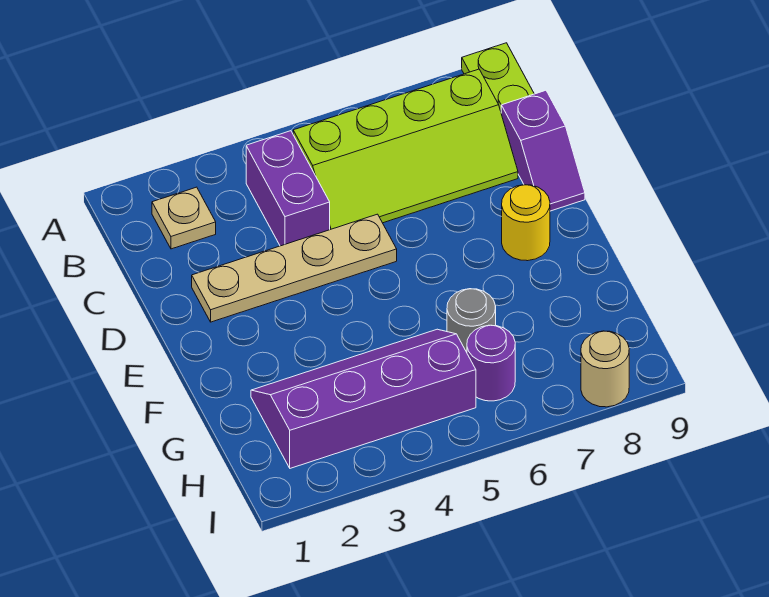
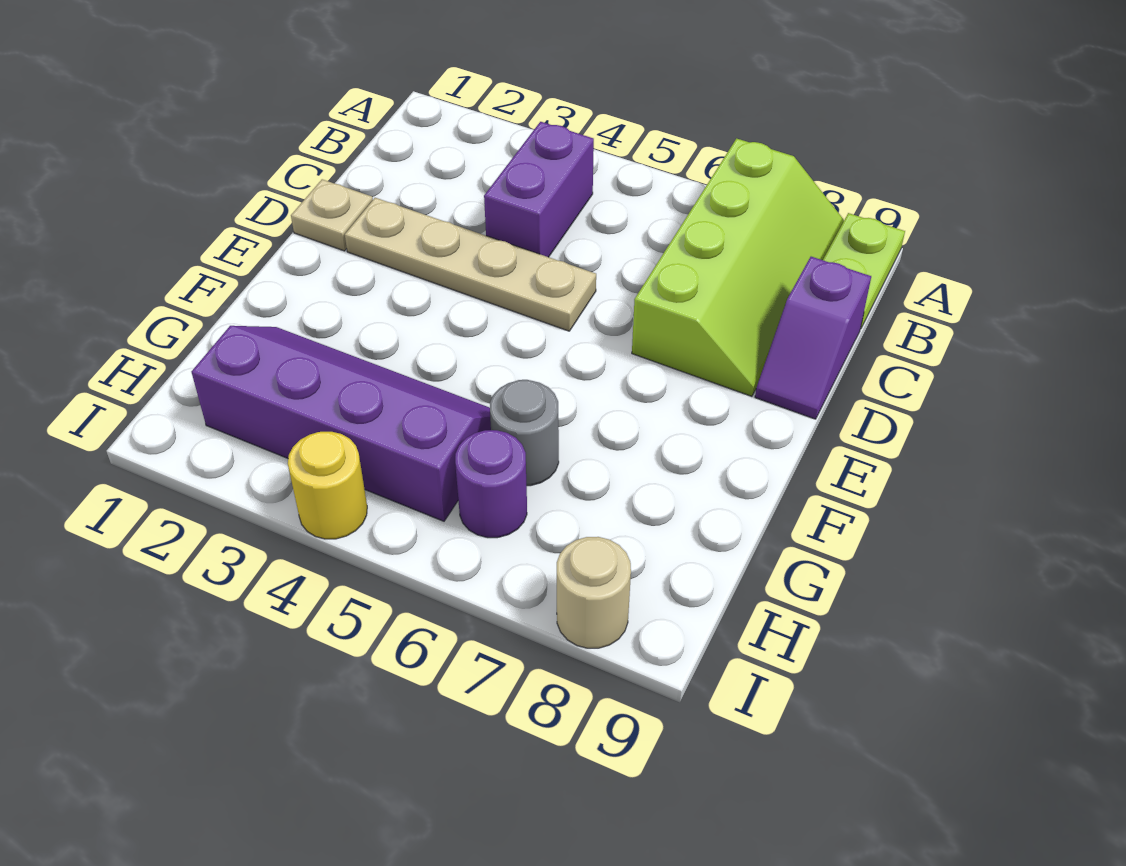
tan 1x1 plate [152,187,216,249] -> tan 1x1 plate moved to [291,179,373,251]
lime 2x4 slope [293,69,518,230] -> lime 2x4 slope turned to [632,138,844,396]
yellow 1x1 round brick [502,185,550,261] -> yellow 1x1 round brick moved to [288,432,367,539]

